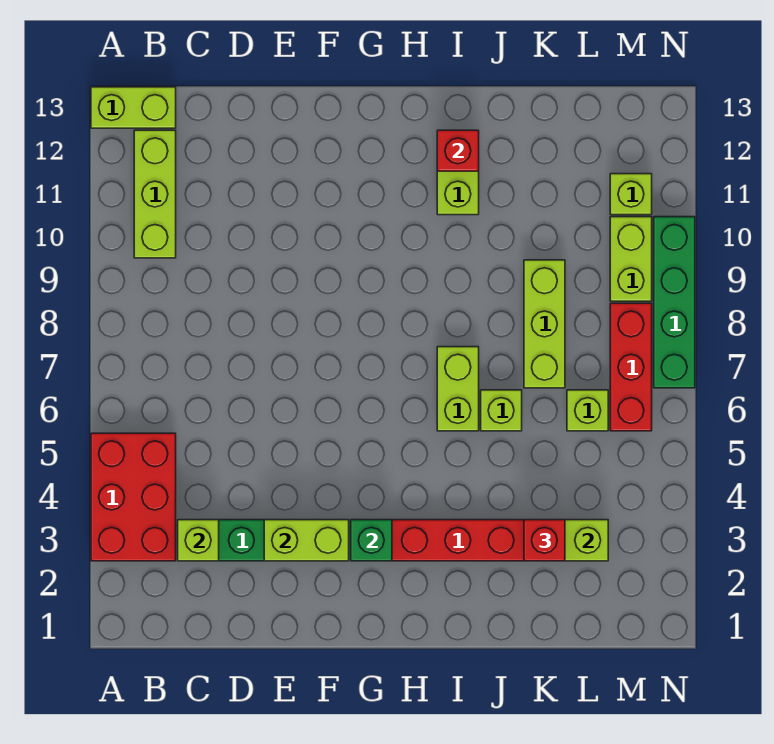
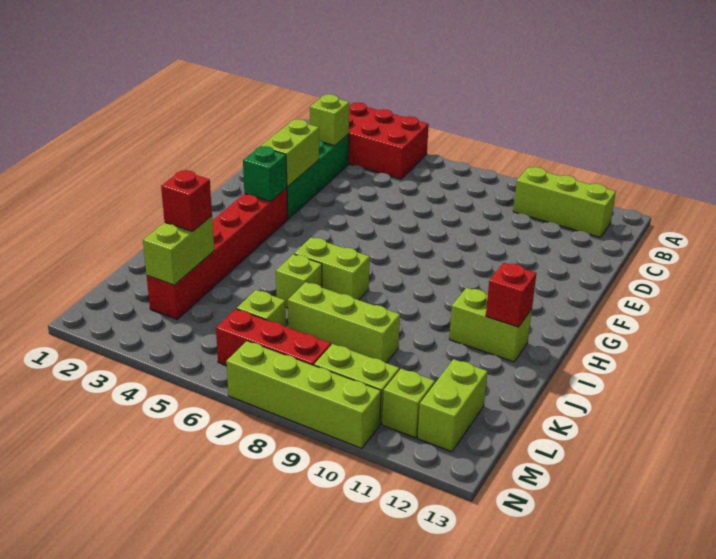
lime 1x2 brick [91,87,176,128] -> lime 1x2 brick moved to [418,359,487,452]
green 1x4 brick [654,217,695,388] -> lime 1x4 brick [226,341,381,448]

